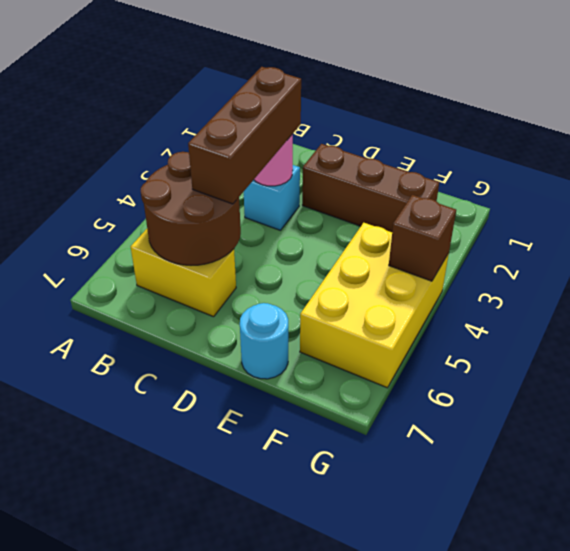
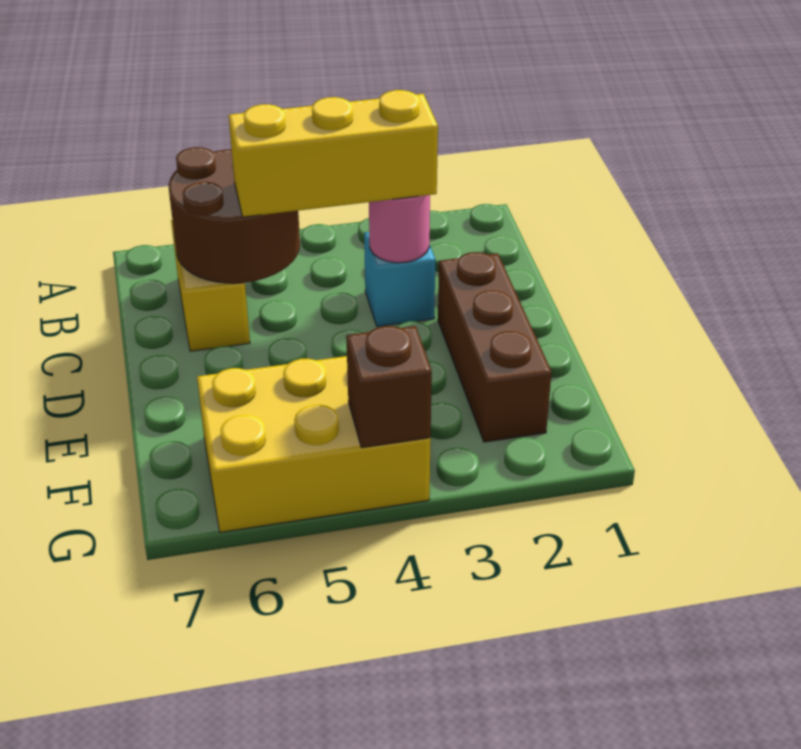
brown 1x3 brick [188,67,301,204] -> yellow 1x3 brick [229,90,438,217]
cyan 1x1 round brick [240,303,288,379] -> none

